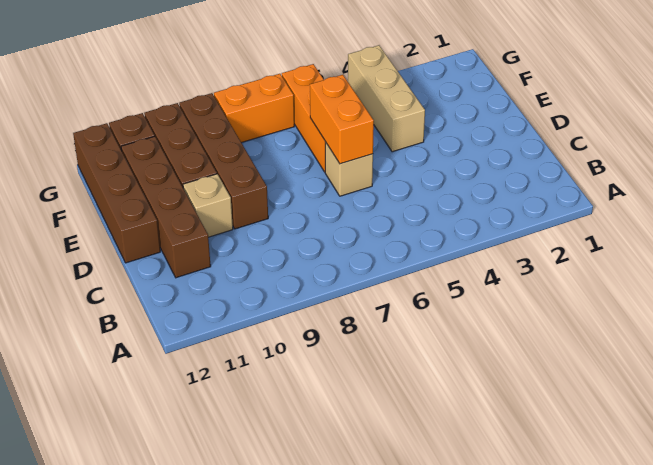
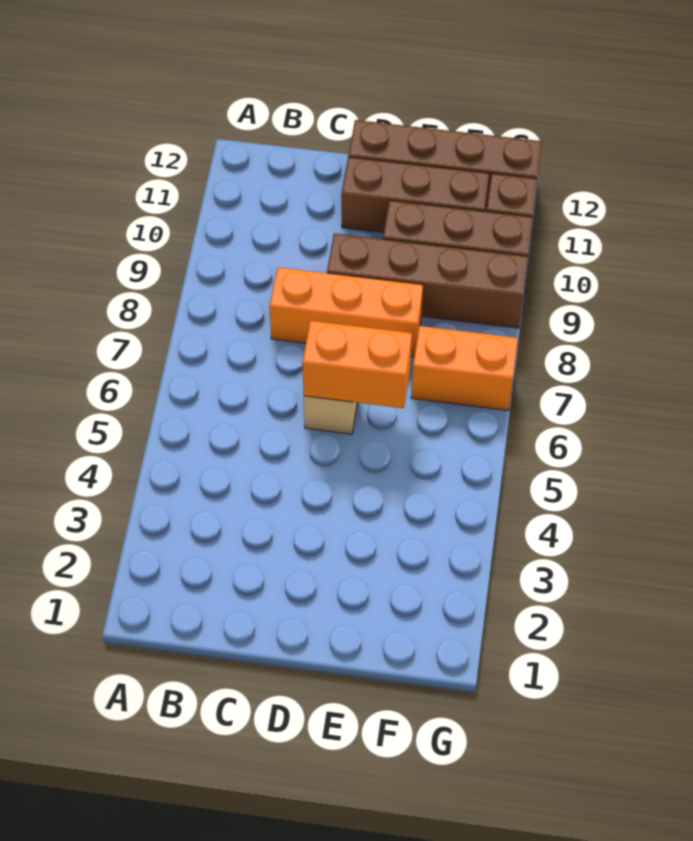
brown 1x4 brick [121,136,211,278] -> brown 1x3 brick [341,157,489,233]
tan 1x1 brick [183,174,233,237] -> none
tan 1x3 brick [348,45,425,152] -> none
orange 1x3 brick [282,64,325,172] -> orange 1x3 brick moved to [269,267,423,357]
orange 1x2 brick [214,74,294,143] -> orange 1x2 brick turned to [411,326,518,410]

